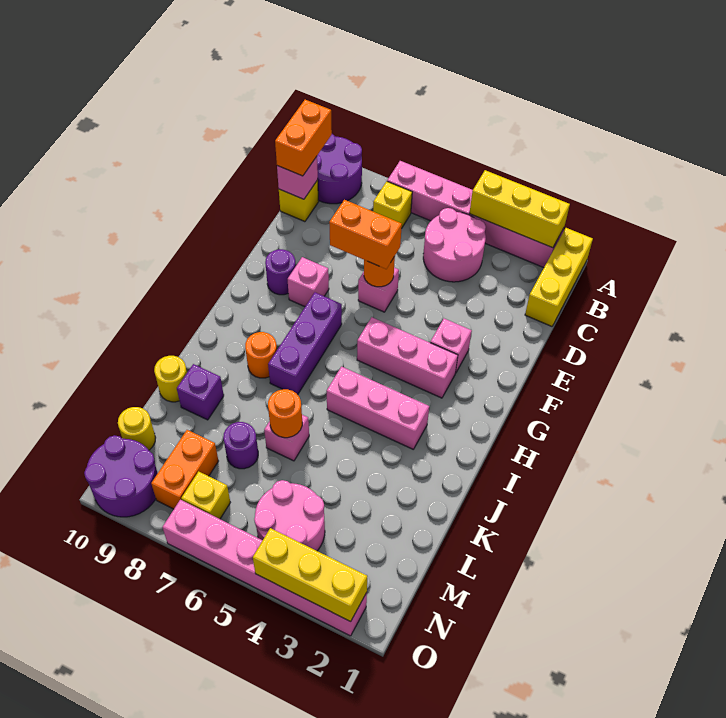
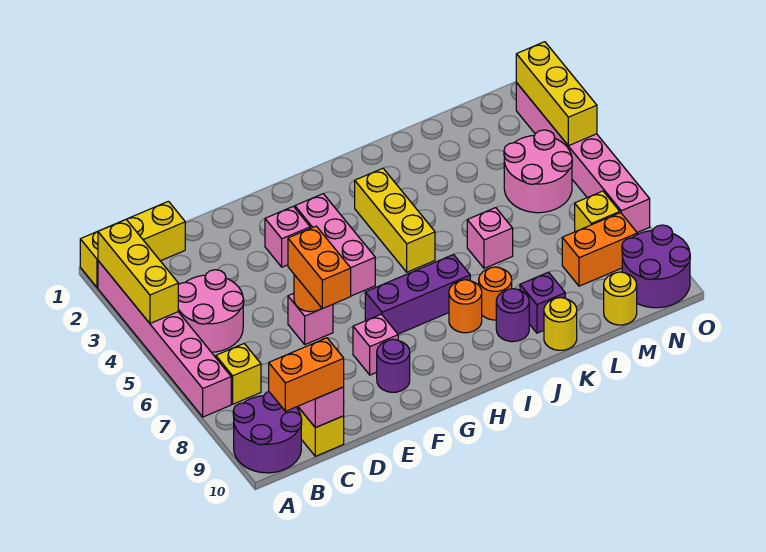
pink 1x3 brick [327,367,429,449] -> yellow 1x3 brick [355,168,435,272]
orange 1x1 round brick [268,389,302,438] -> orange 1x1 round brick moved to [479,267,512,320]
purple 1x1 round brick [223,422,258,469] -> purple 1x1 round brick moved to [496,289,529,342]

